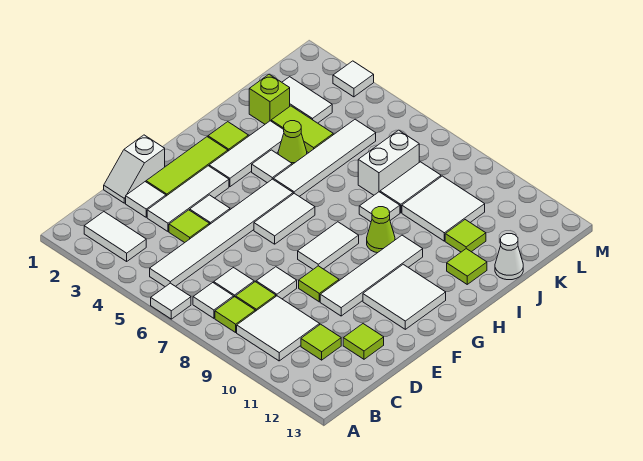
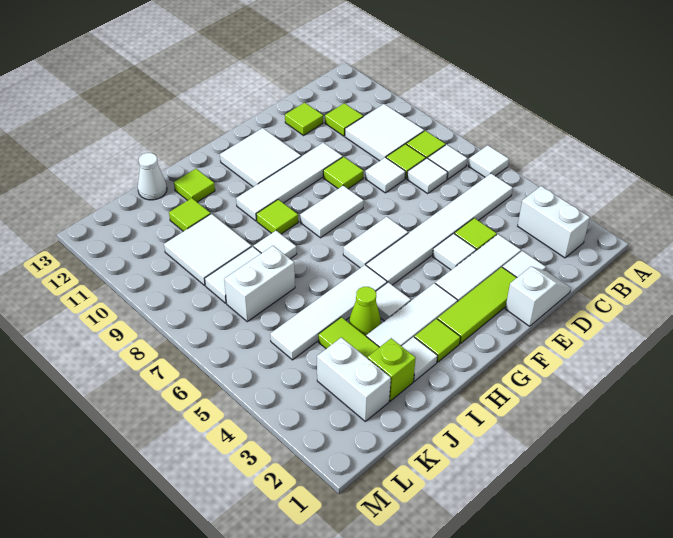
white 1x2 tile [84,212,146,261] -> white 1x2 brick [518,186,590,258]
lime 1x1 cone [367,207,395,253] -> lime 1x1 tile [256,200,298,234]
white 1x2 tile [282,77,332,123] -> white 1x2 brick [317,337,391,421]
white 1x1 tile [333,61,374,97] -> white 1x1 tile moved to [402,337,437,381]

